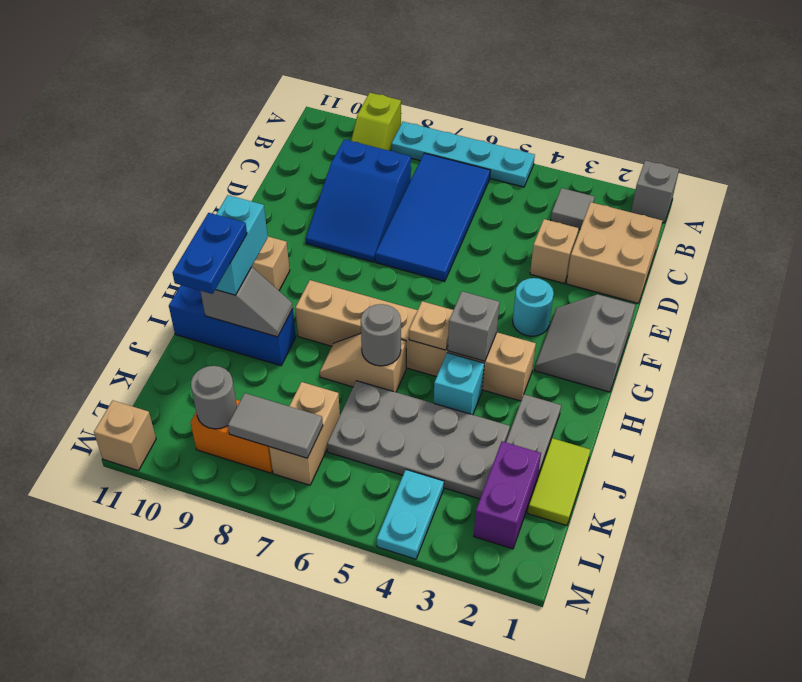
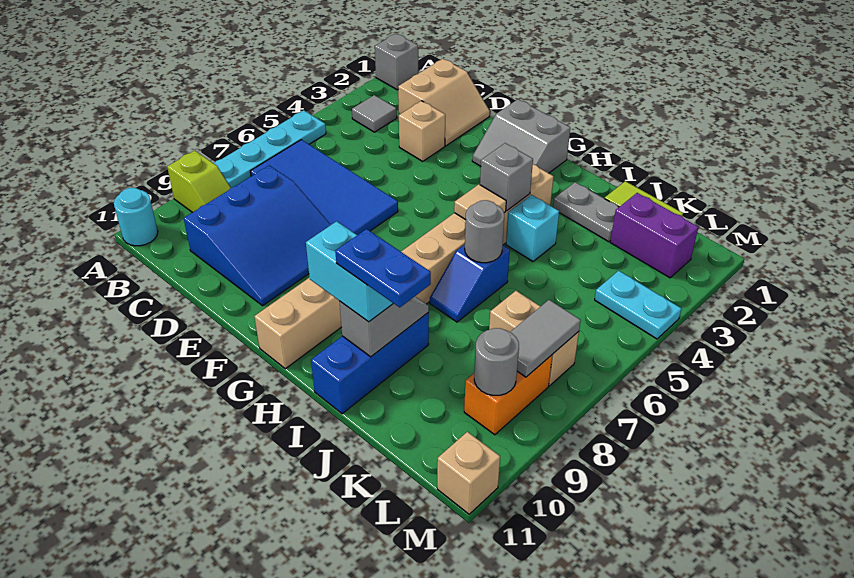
tan 2x2 brick [566,202,662,303] -> tan 2x2 slope [398,59,490,146]
blue 2x3 slope [306,139,411,262] -> blue 3x3 slope [184,165,331,306]
cyan 1x1 round brick [513,278,554,336] -> cyan 1x1 round brick moved to [114,188,158,246]
tan 1x1 plate [409,301,453,350] -> tan 1x1 tile [454,184,506,220]
tan 1x2 slope [320,333,406,392] -> blue 1x2 slope [430,245,510,322]
grey 2x4 plate [327,381,510,499] -> none

